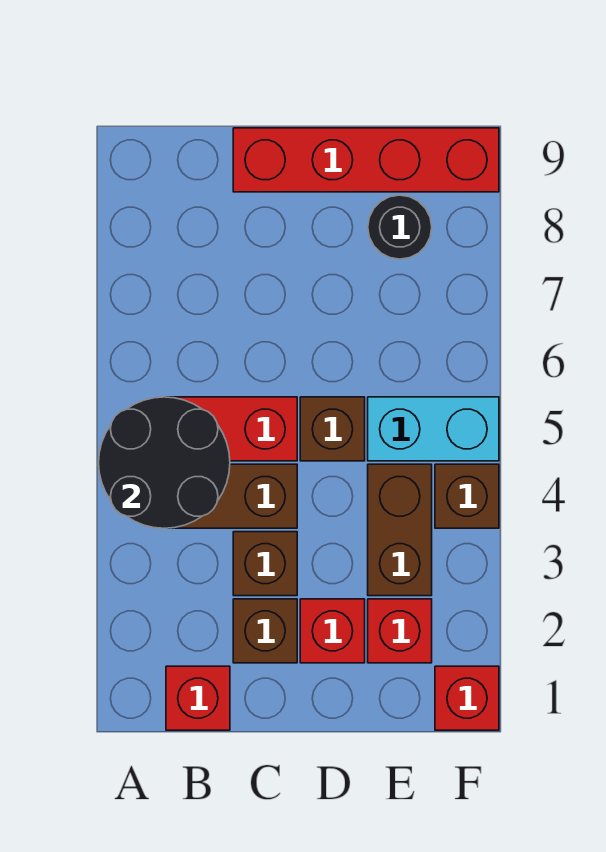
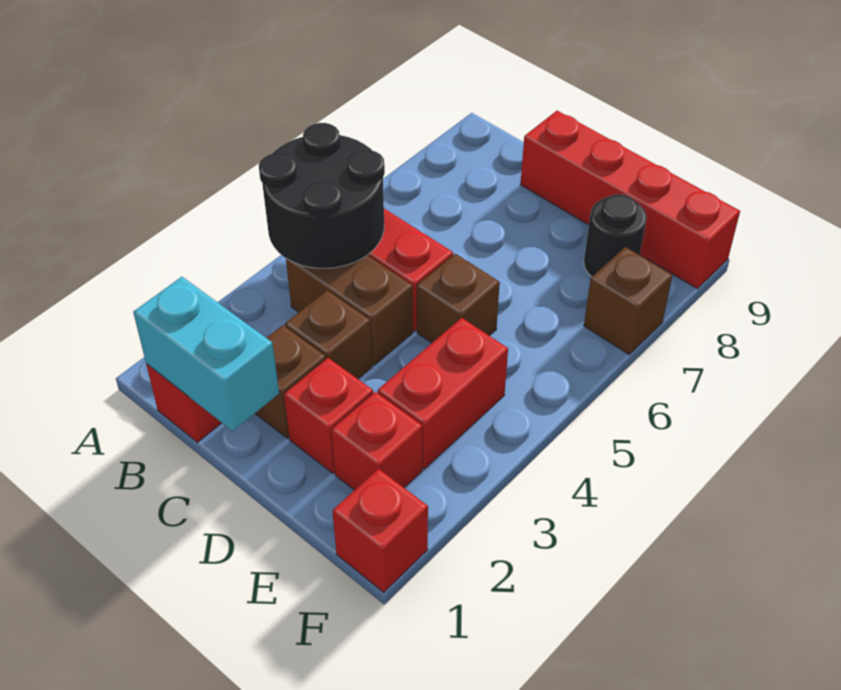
brown 1x2 brick [368,464,432,596] -> red 1x2 brick [378,318,508,469]
cyan 1x2 brick [368,397,499,461] -> cyan 1x2 brick moved to [133,277,279,431]
brown 1x1 brick [435,464,499,528] -> brown 1x1 brick moved to [584,247,673,354]

